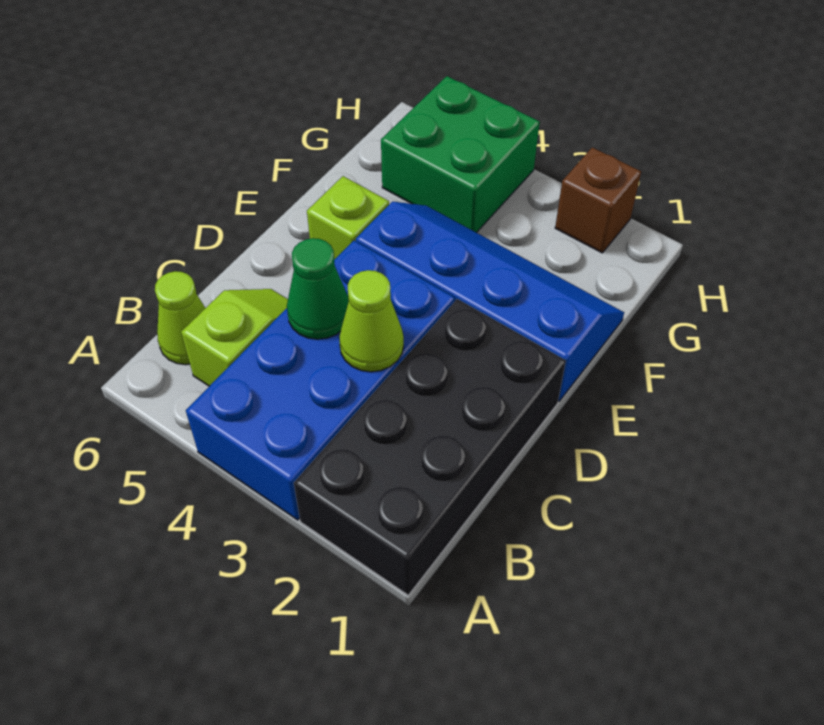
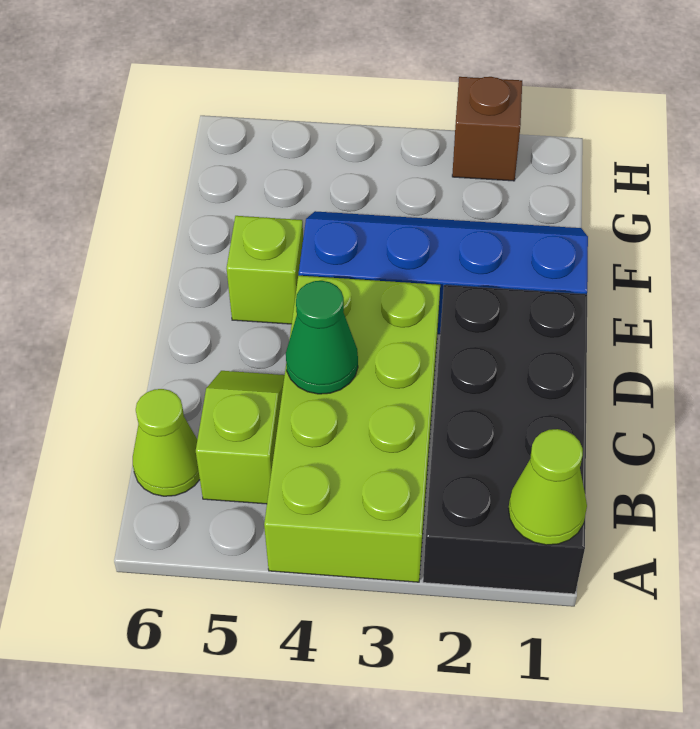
blue 2x4 brick [186,241,455,520] -> lime 2x4 brick [264,276,440,582]
lime 1x1 cone [339,270,404,372] -> lime 1x1 cone moved to [508,429,587,545]
green 2x2 brick [381,76,540,233] -> none

